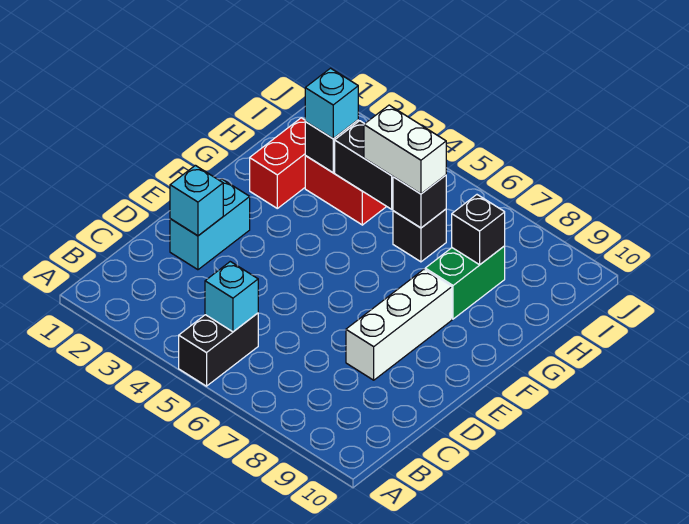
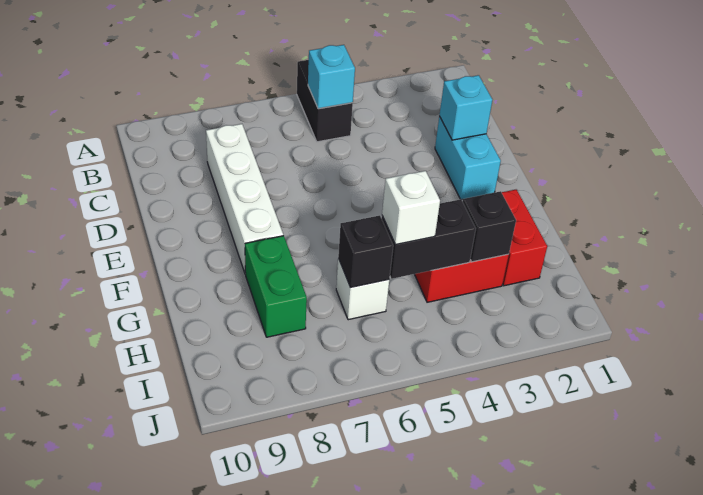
white 1x3 brick [346,269,452,380] -> white 1x4 brick [206,124,283,274]
cyan 1x1 brick [305,68,358,139] -> none
white 1x2 brick [364,105,446,194] -> white 1x1 brick [382,171,440,245]
black 1x1 brick [393,209,446,262] -> white 1x1 brick [336,259,389,320]
black 1x1 brick [452,195,505,265] -> none

